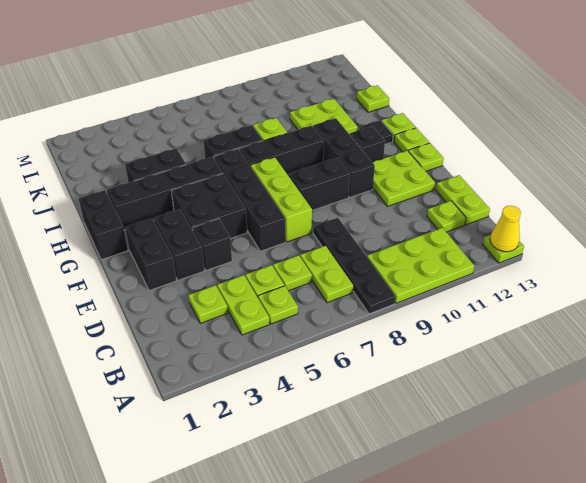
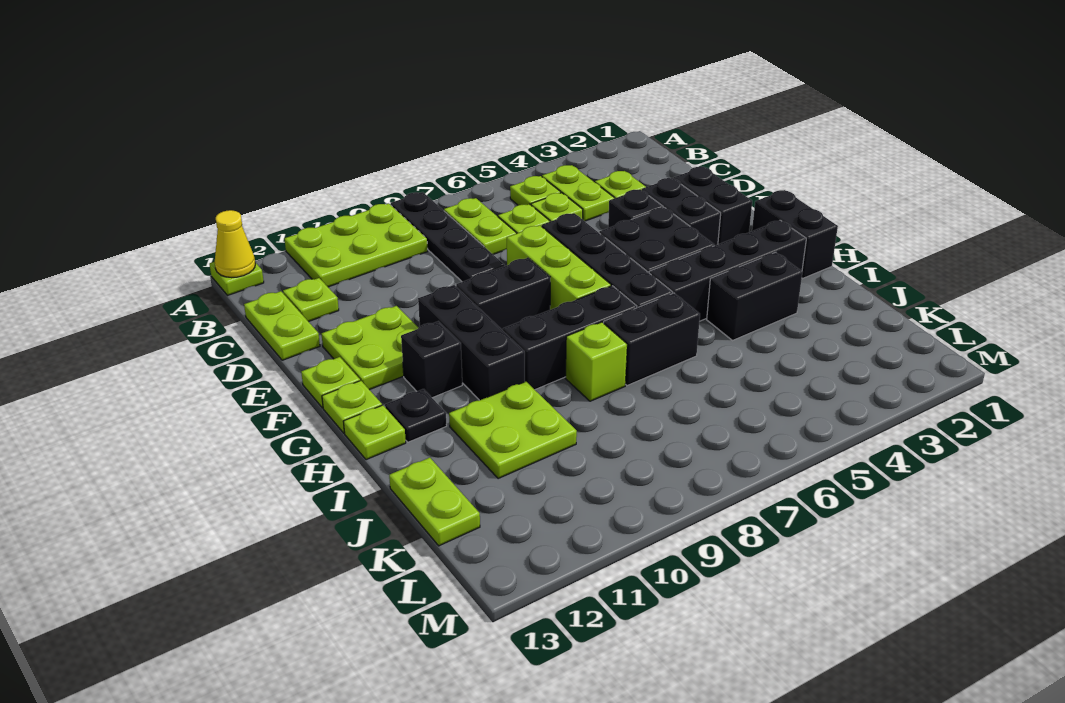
lime 1x1 plate [357,85,389,112] -> lime 1x2 plate [389,458,480,546]

